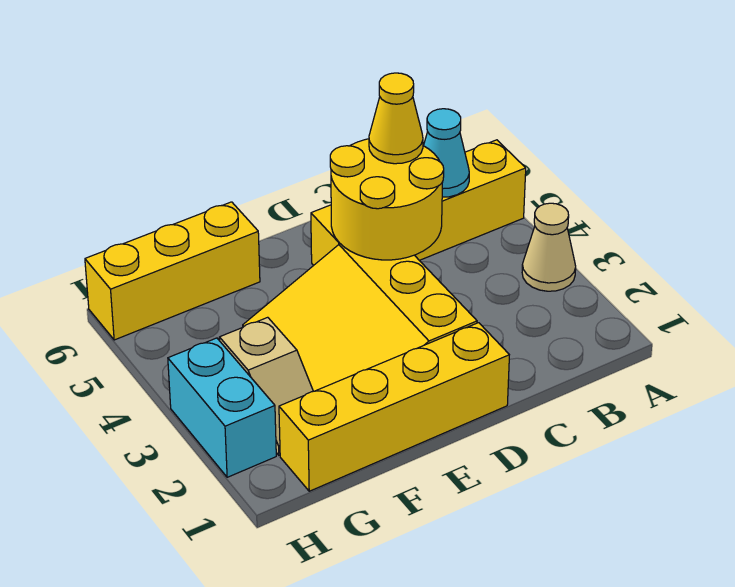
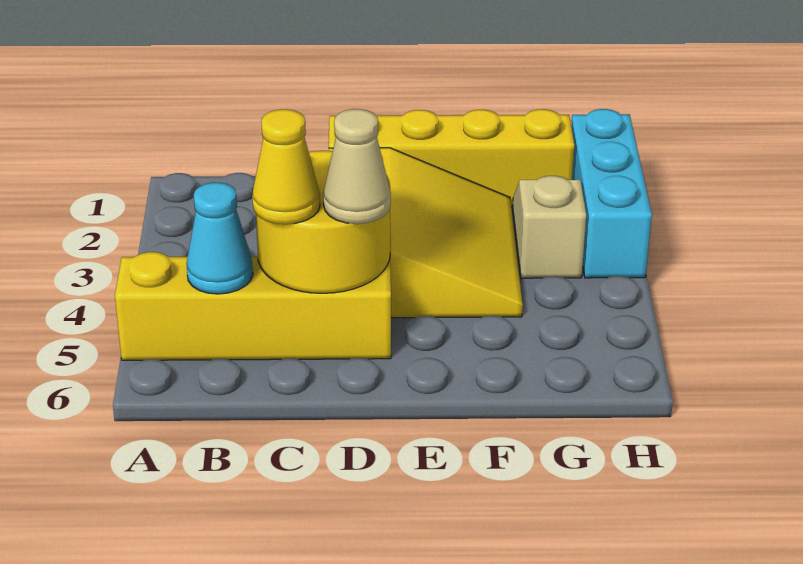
tan 1x1 cone [522,203,576,291] -> tan 1x1 cone moved to [323,109,391,224]
yellow 1x3 brick [85,202,260,340] -> none
cyan 1x2 brick [168,338,276,477] -> cyan 1x3 brick [571,109,652,278]

